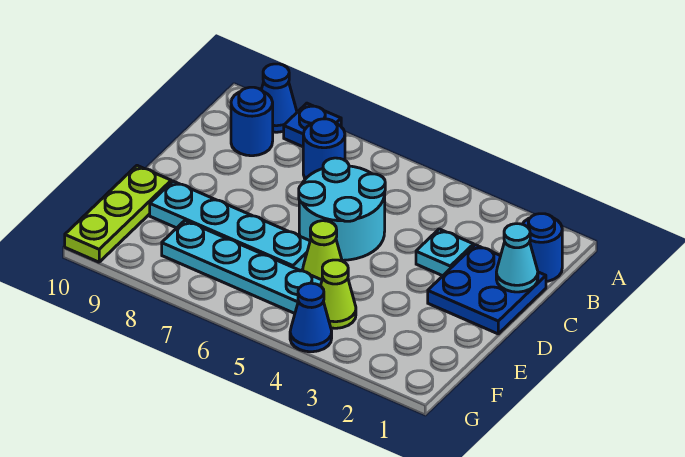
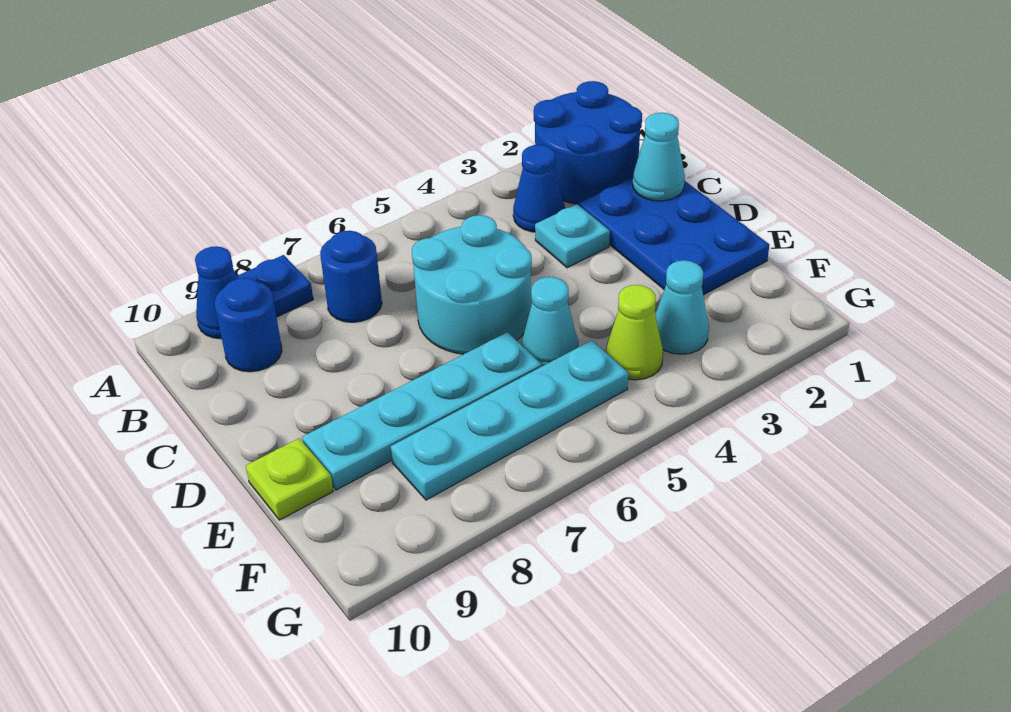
blue 1x1 round brick [523,214,562,281] -> blue 2x2 round brick [534,81,642,204]
blue 2x2 plate [428,245,546,334] -> blue 2x3 plate [579,177,769,295]
lime 1x1 cone [303,221,342,280] -> cyan 1x1 cone [521,277,579,366]
lime 1x3 plate [65,166,171,262] -> lime 1x1 plate [246,438,333,520]
none -> cyan 1x1 cone [655,260,709,354]
blue 1x1 cone [290,283,332,352] -> blue 1x1 cone moved to [513,145,565,232]

